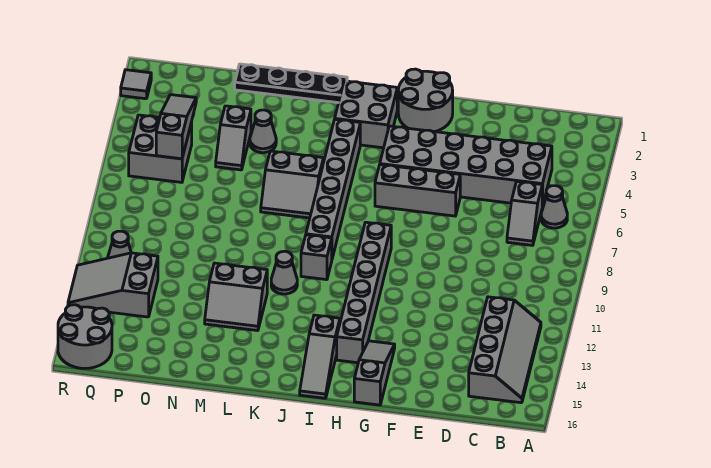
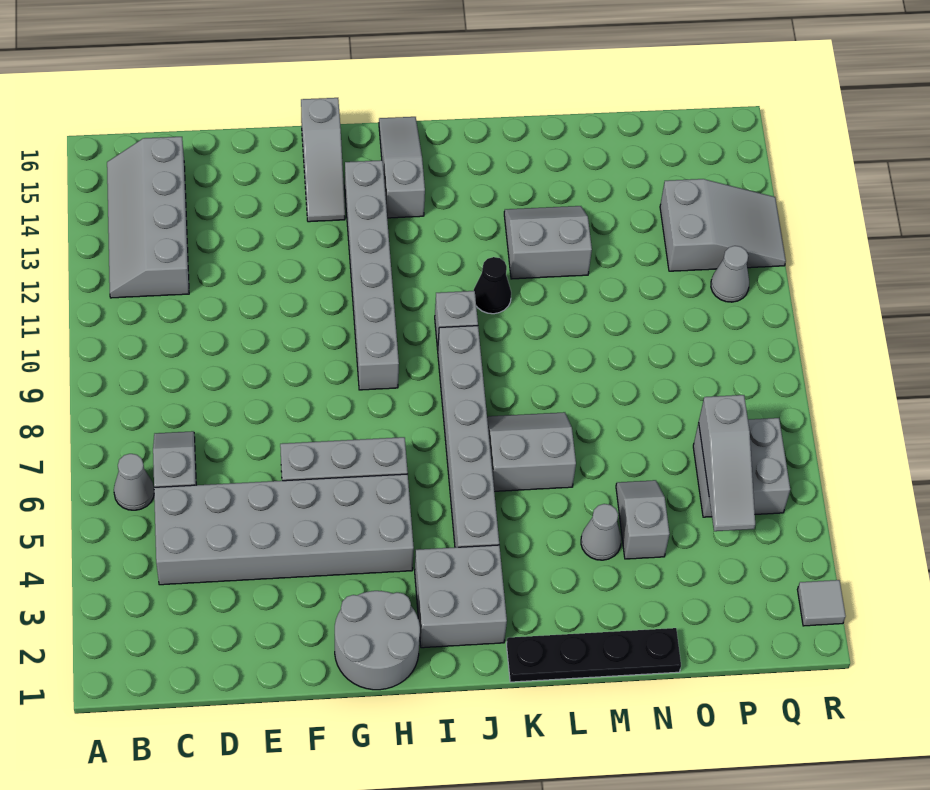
grey 1x1 cone [271,251,297,294] -> black 1x1 cone [474,257,511,314]
grey 2x2 round brick [58,305,112,368] -> none

